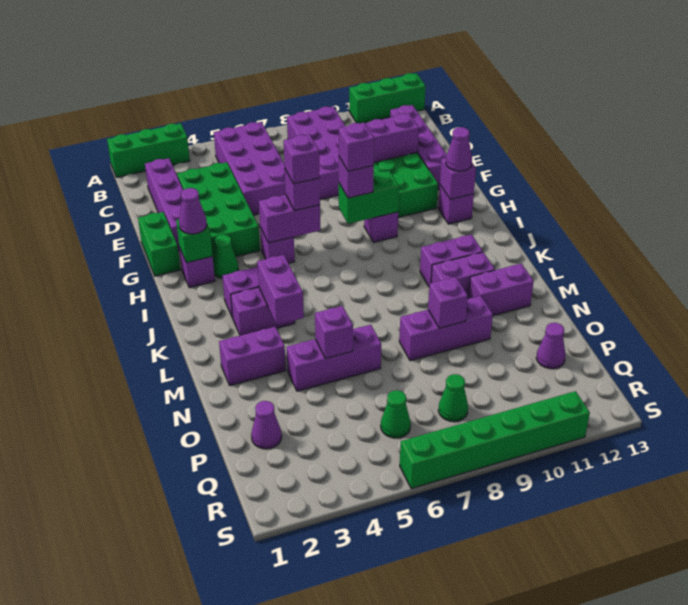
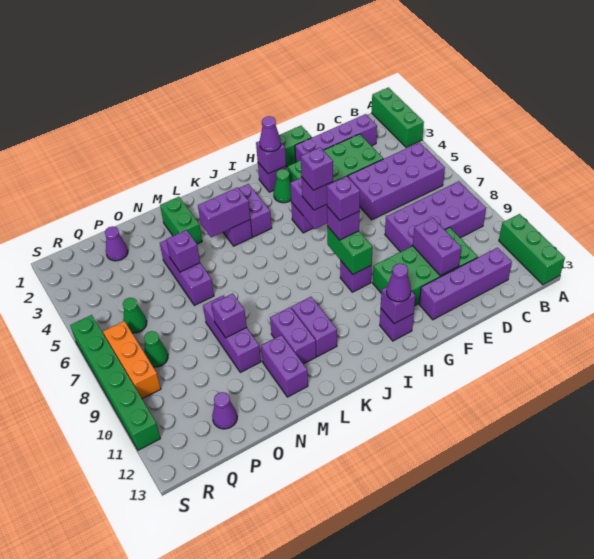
green 1x1 brick [176,219,213,263] -> purple 1x1 brick [256,141,286,174]
purple 1x2 brick [219,327,286,385] -> green 1x2 brick [160,197,202,244]
none -> orange 1x3 brick [103,321,161,399]

